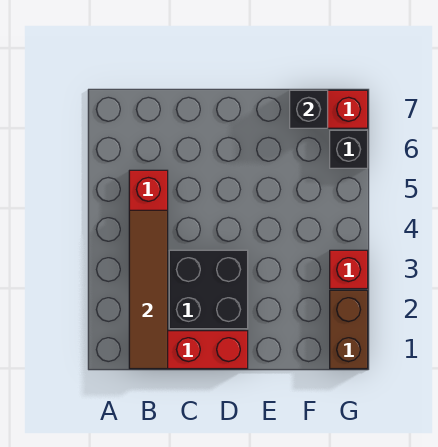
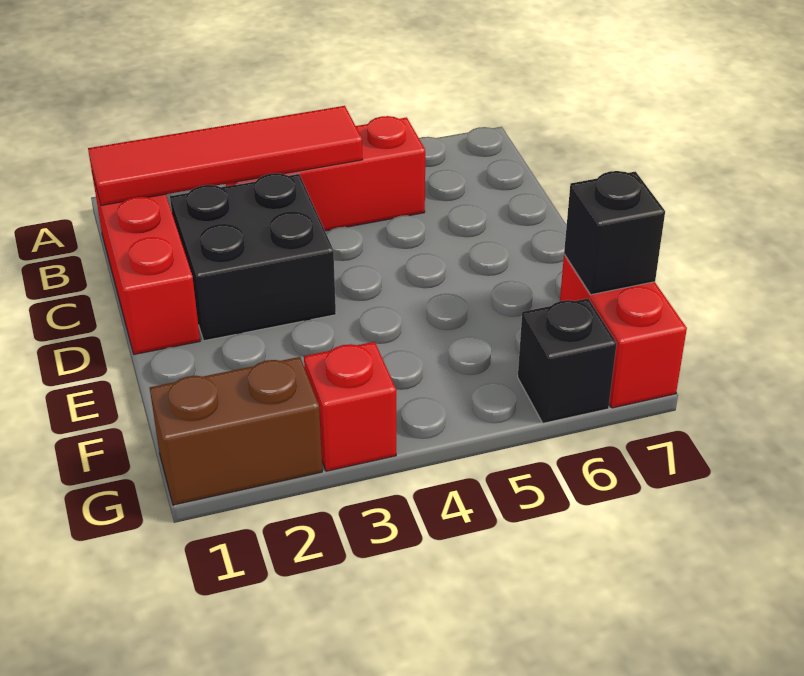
brown 1x4 tile [129,210,168,369] -> red 1x4 tile [88,106,363,205]

